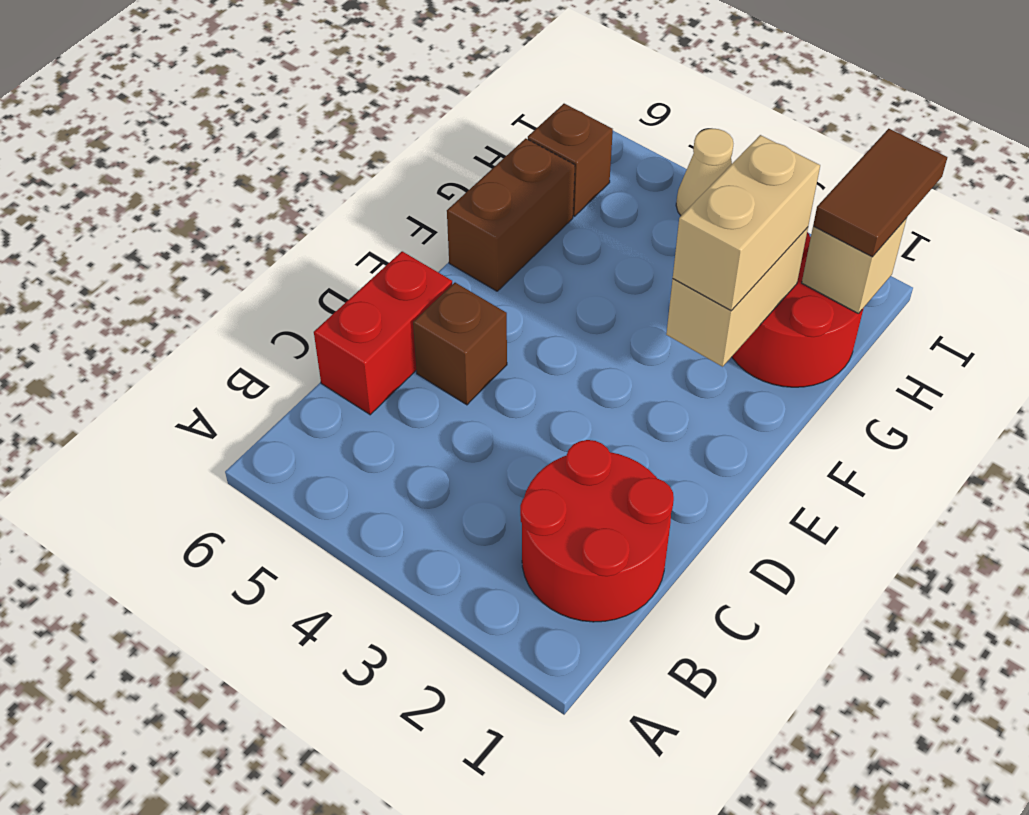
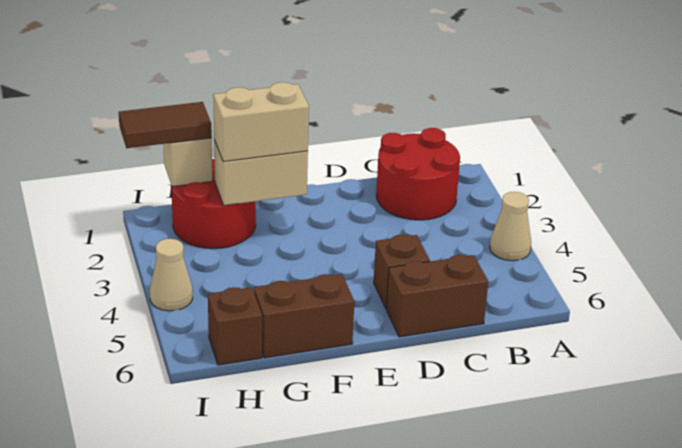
none -> tan 1x1 cone [490,192,531,261]
red 1x2 brick [314,251,452,415] -> brown 1x2 brick [386,255,488,337]

